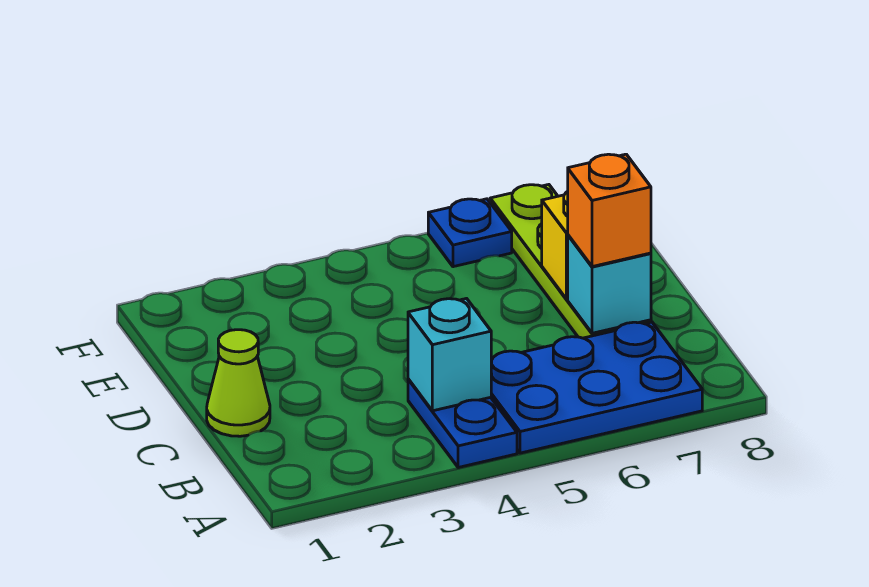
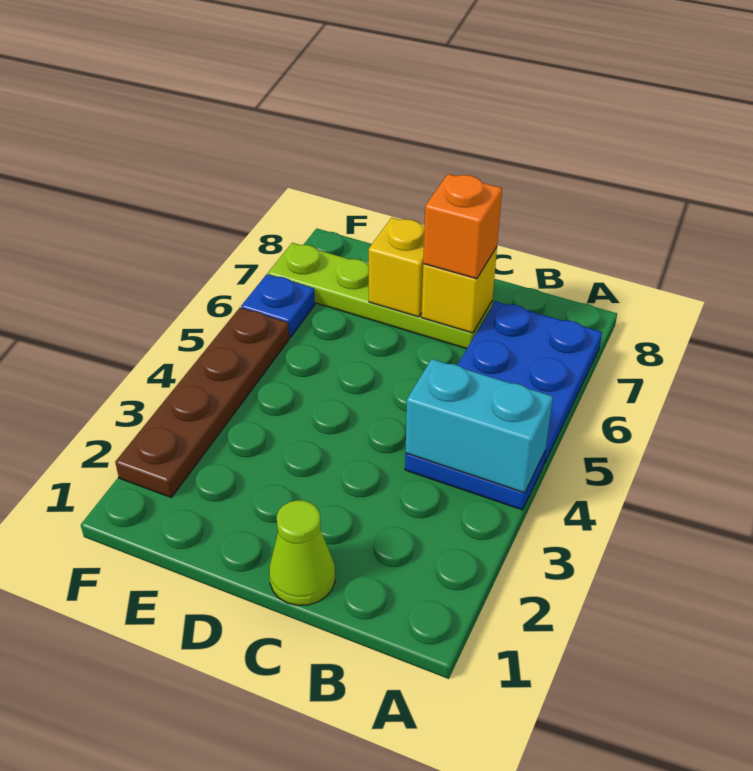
cyan 1x1 brick [408,299,491,411] -> cyan 1x2 brick [406,359,553,493]
cyan 1x1 brick [568,235,651,333] -> yellow 1x1 brick [421,247,497,333]
none -> brown 1x4 plate [115,308,289,497]

